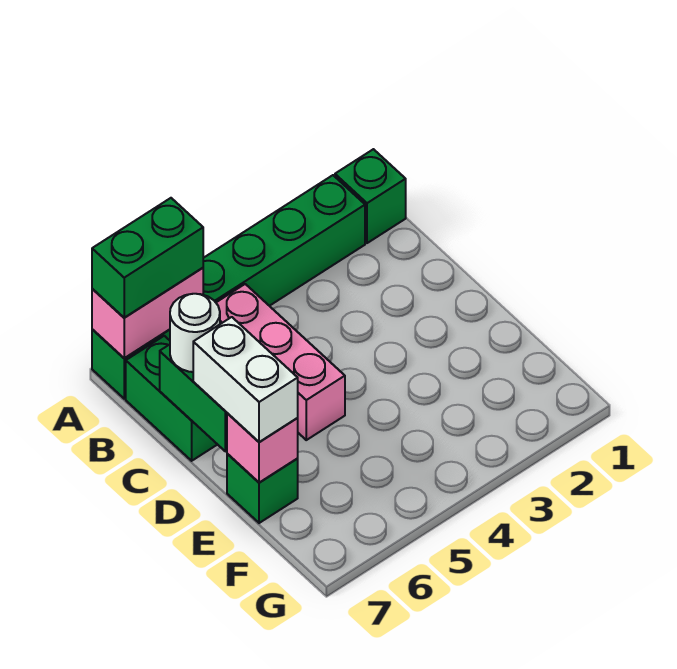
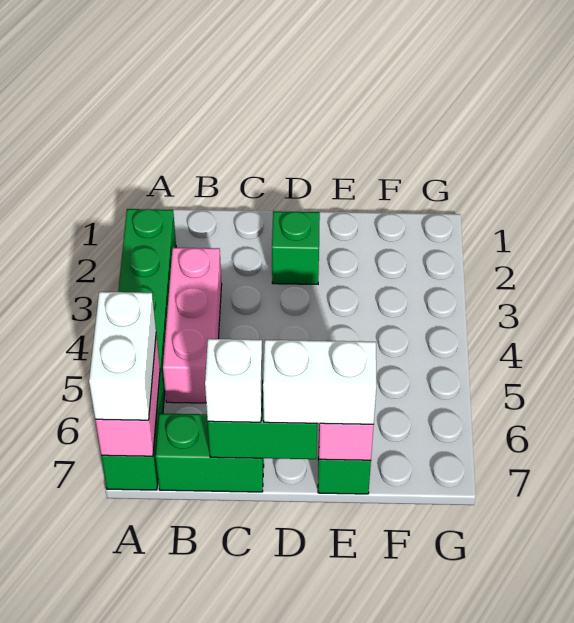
green 1x1 brick [335,149,406,243] -> green 1x1 brick moved to [272,211,320,284]
green 1x2 brick [92,198,203,318] -> white 1x2 brick [89,292,156,420]
pink 1x3 brick [216,284,345,440] -> pink 1x3 brick turned to [163,248,222,403]
white 1x1 round brick [170,294,220,372] -> white 1x1 brick [205,339,263,422]

